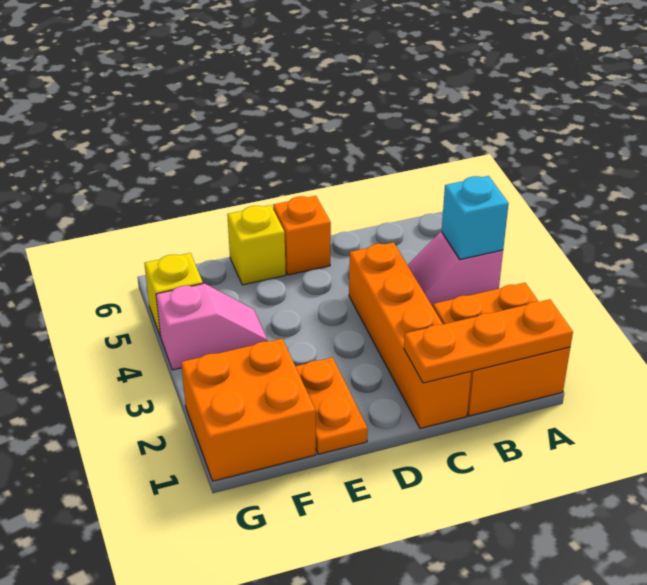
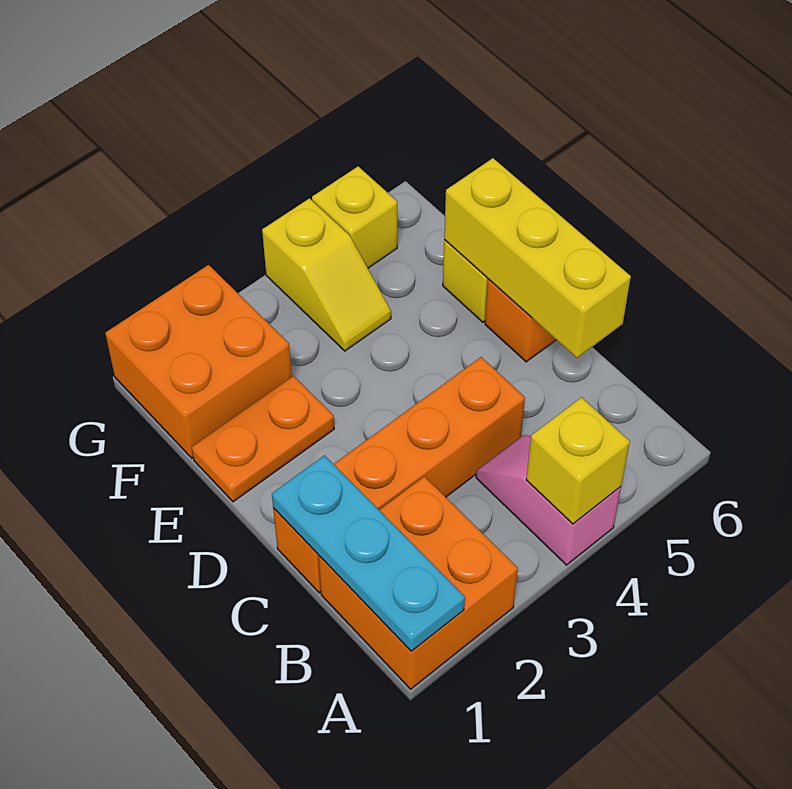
orange 1x3 plate [404,299,573,383] -> cyan 1x3 plate [272,455,465,651]
cyan 1x1 brick [442,176,509,260] -> yellow 1x1 brick [526,397,630,524]
none -> yellow 1x3 brick [444,158,631,358]
pink 1x2 slope [156,283,268,370] -> yellow 1x2 slope [262,198,391,351]

